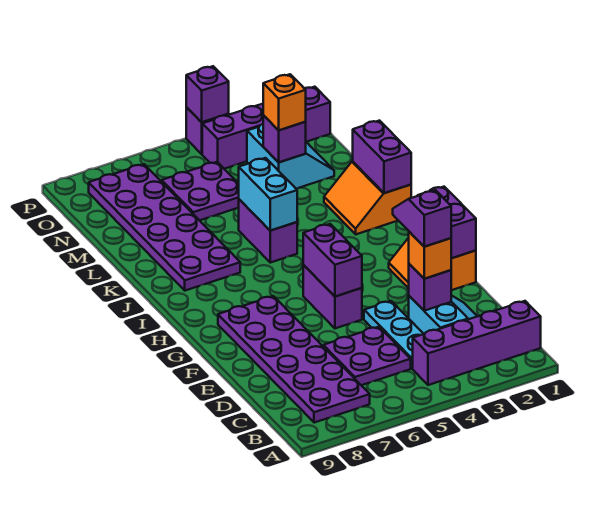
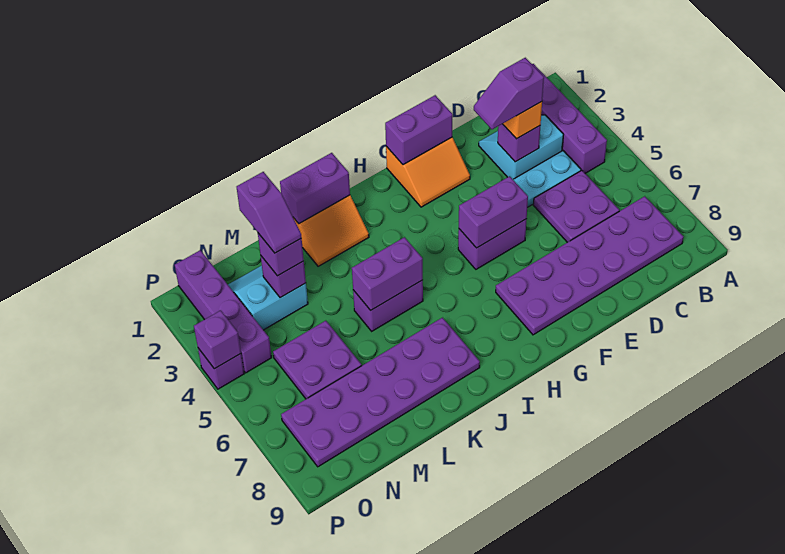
cyan 1x2 brick [239,158,297,231] -> purple 1x2 brick [352,237,423,310]
none -> purple 1x2 slope [237,172,301,253]
orange 1x1 brick [263,74,306,130] -> purple 1x1 brick [258,233,304,276]

